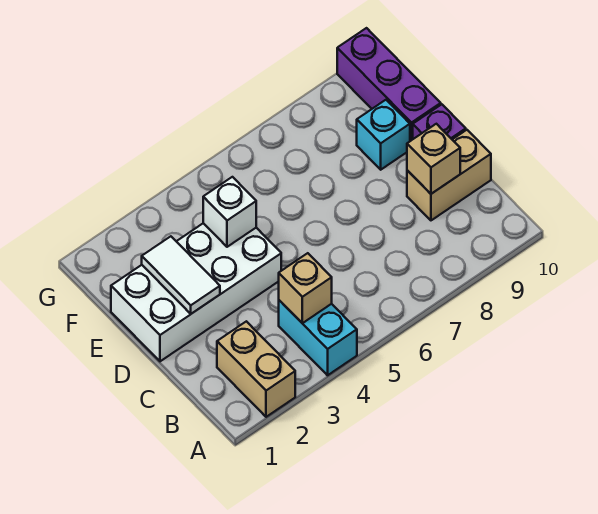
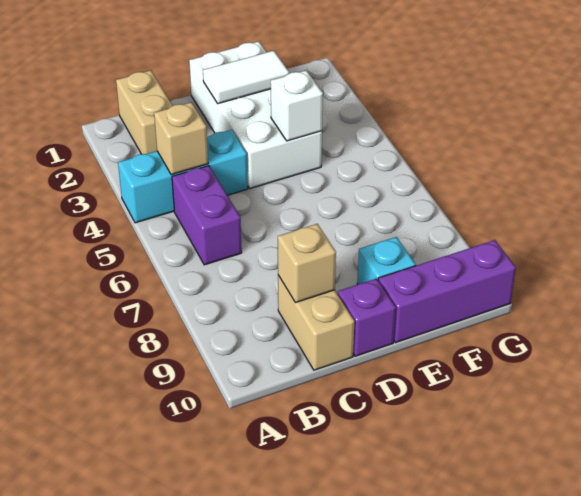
tan 1x2 brick [217,321,295,417] -> tan 1x2 brick turned to [116,70,173,154]
cyan 1x2 brick [279,300,357,375] -> cyan 1x3 brick [118,130,248,223]
none -> purple 1x2 brick [172,166,242,265]

